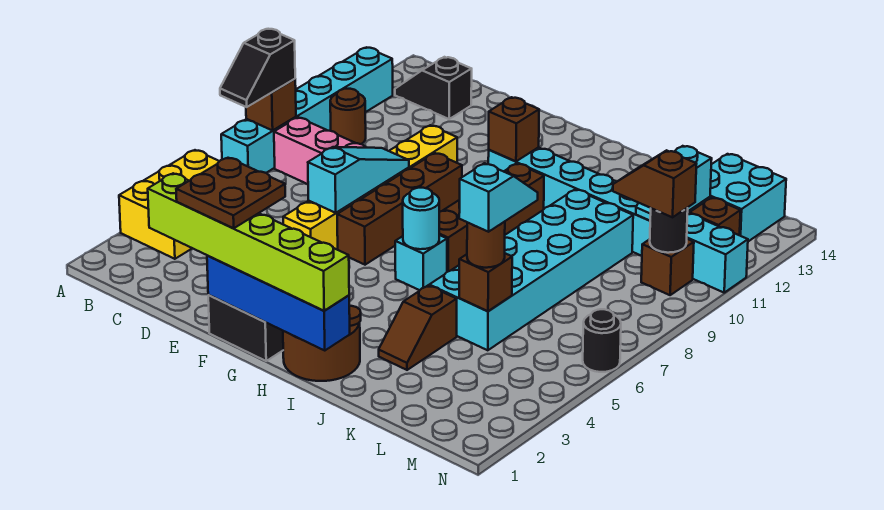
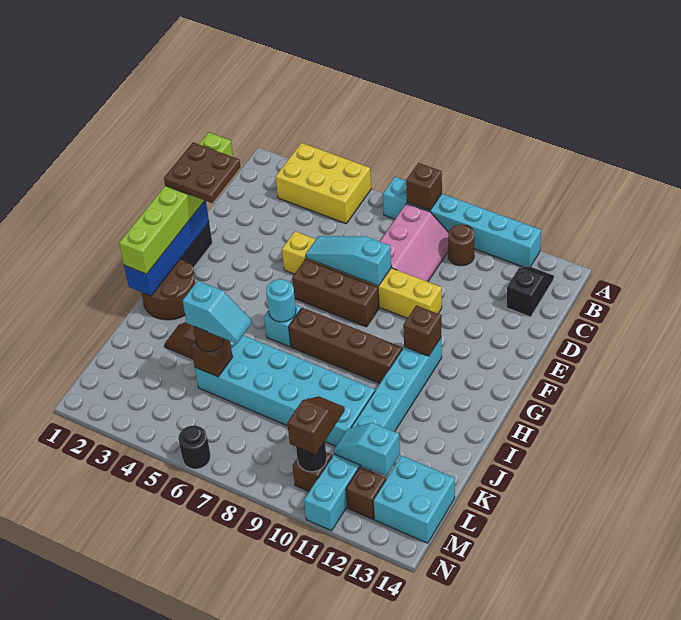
black 1x2 slope [220,29,295,107] -> none
cyan 1x3 slope [308,147,409,213] -> cyan 1x3 slope turned to [306,236,391,286]
brown 1x4 brick [337,153,462,265] -> brown 1x3 brick [292,259,379,327]

